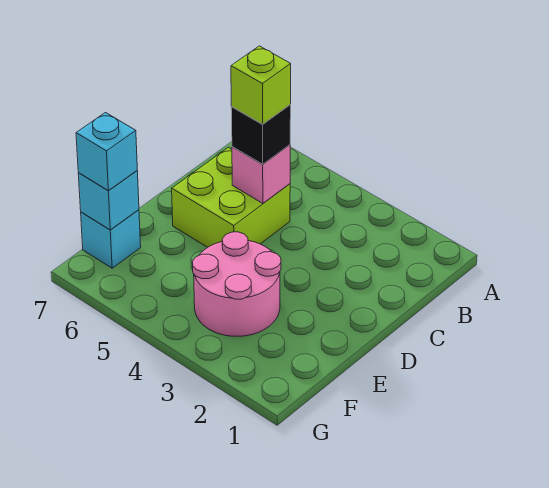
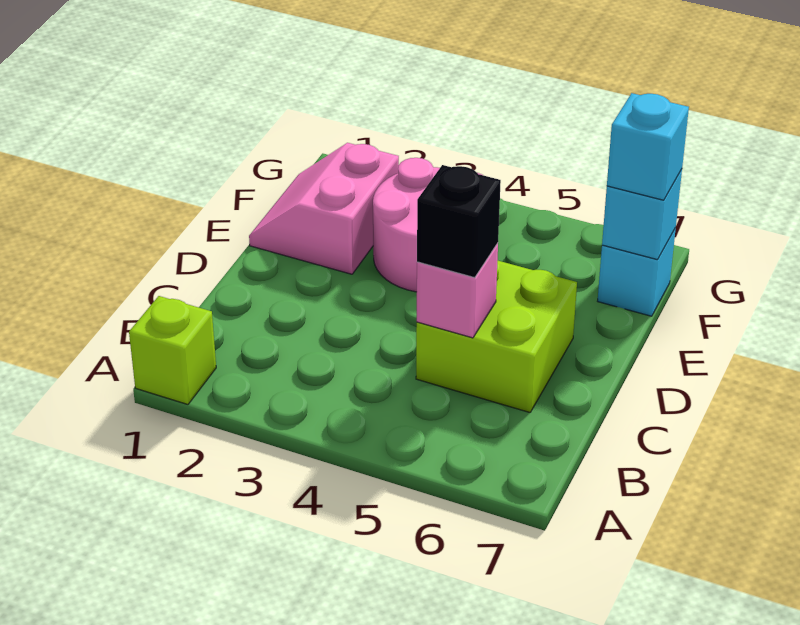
lime 1x1 brick [231,46,291,124] -> lime 1x1 brick moved to [129,296,216,404]
none -> pink 2x2 slope [249,143,399,274]

